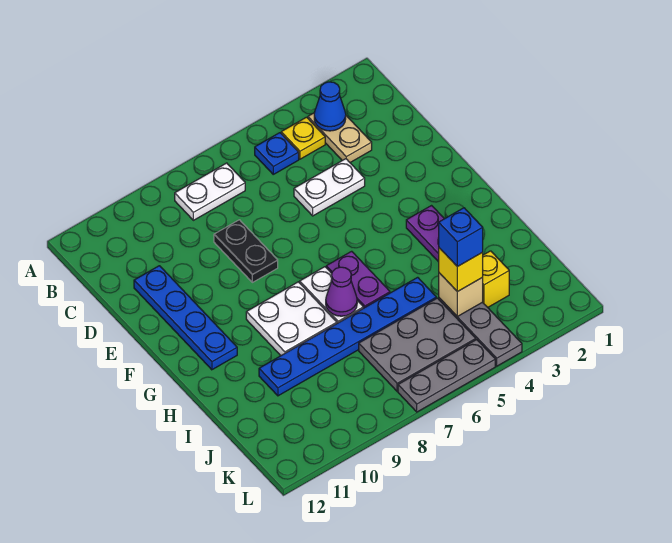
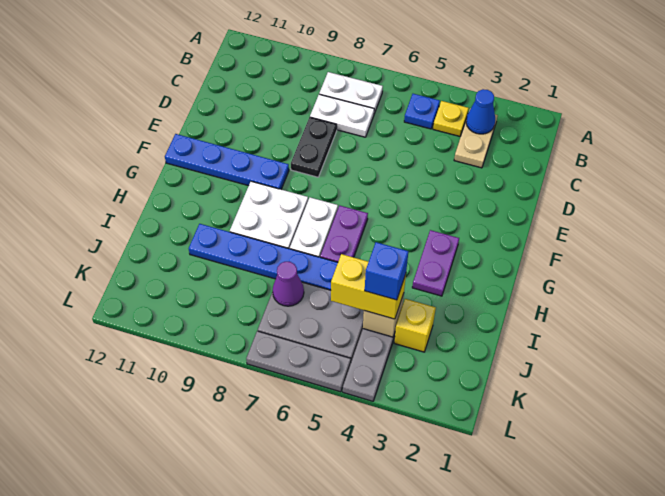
white 1x2 plate [294,159,365,216] -> white 1x2 plate moved to [310,94,374,137]
blue 1x4 plate [134,266,237,370] -> blue 1x4 plate turned to [165,134,289,189]
purple 1x1 cone [326,267,357,316] -> purple 1x1 cone moved to [273,262,304,306]
yellow 1x1 brick [439,248,483,292] -> yellow 1x2 brick [331,254,406,319]

